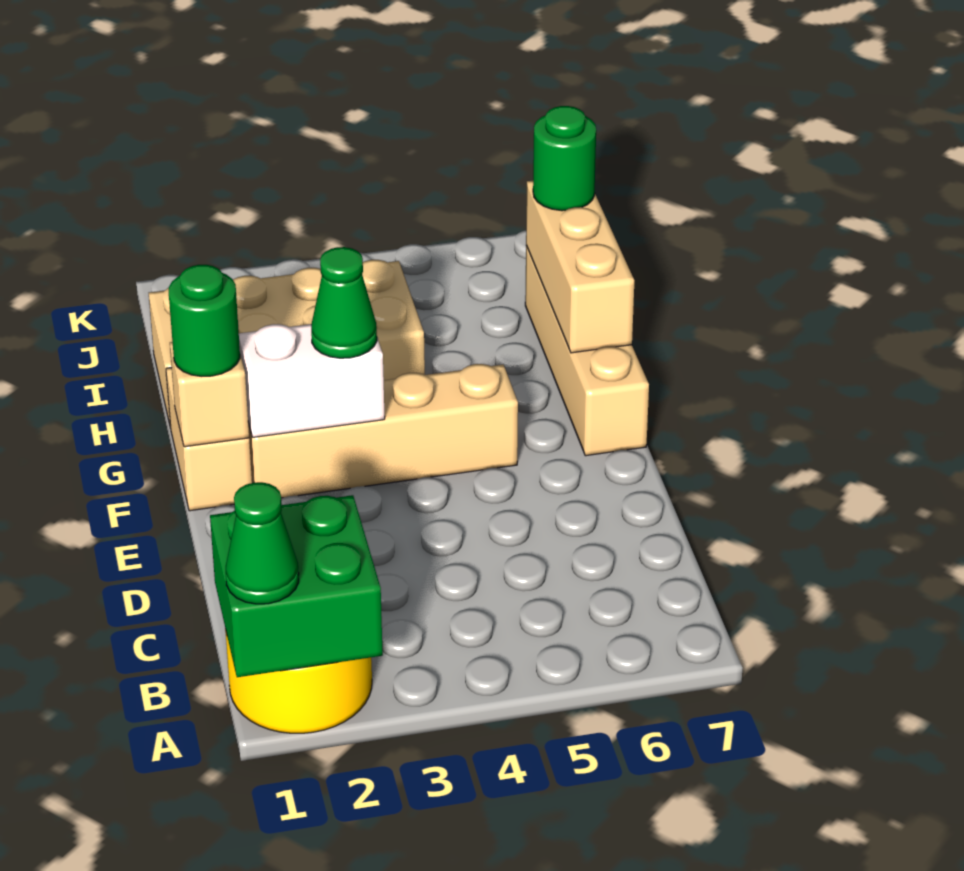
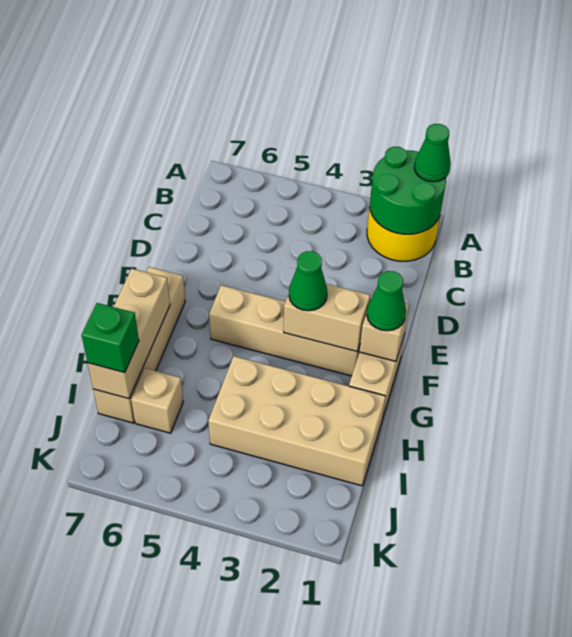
green 2x2 brick [210,495,383,677] -> green 2x2 round brick [370,147,446,234]
green 1x1 round brick [169,265,240,376] -> green 1x1 cone [367,271,406,331]
white 1x2 brick [239,324,385,437] -> tan 1x2 brick [284,284,370,352]
none -> tan 1x1 brick [131,368,183,433]
green 1x1 round brick [533,106,596,211] -> green 1x1 brick [82,303,139,373]

